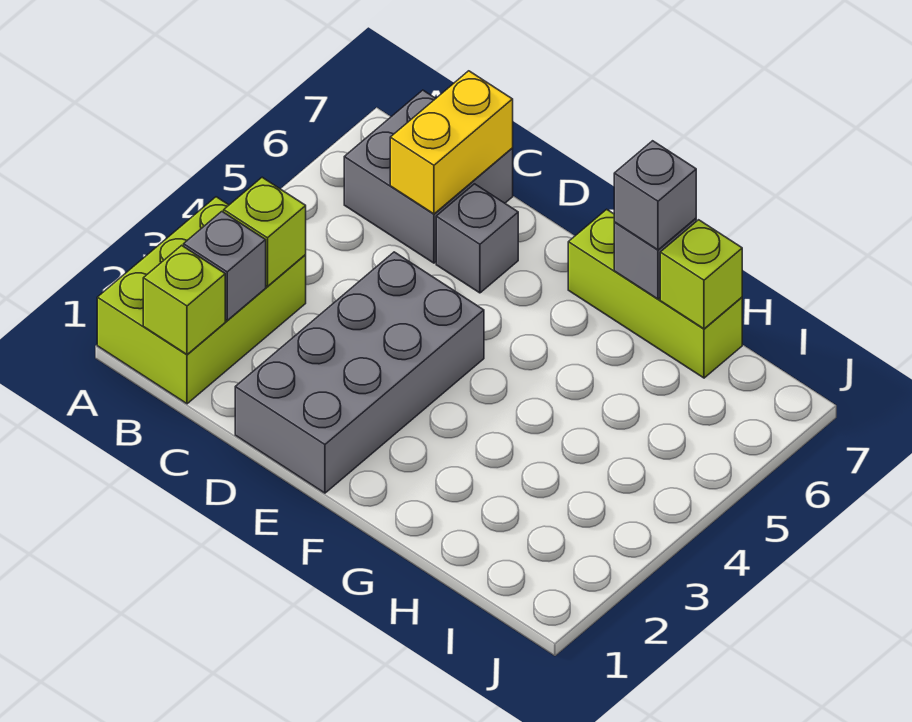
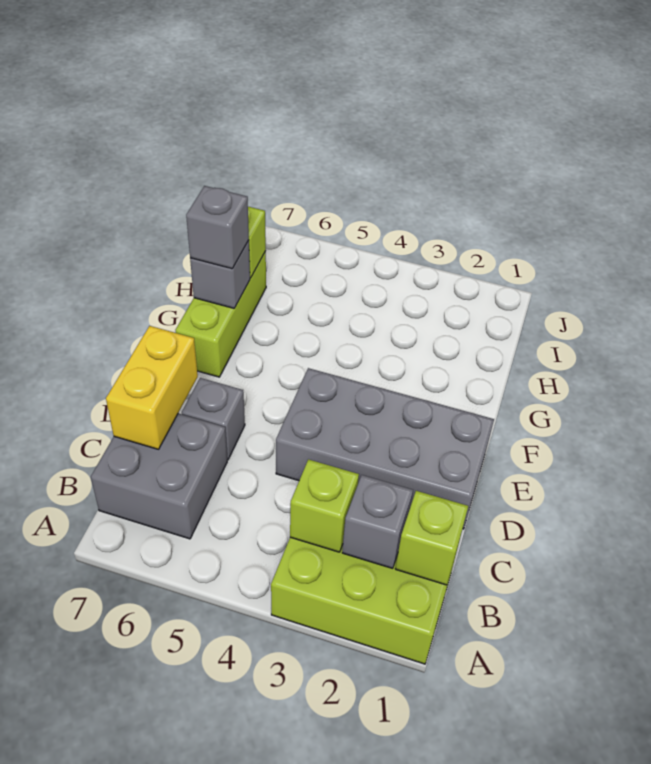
yellow 1x2 brick [390,71,513,214] -> yellow 1x2 brick turned to [106,326,198,449]

